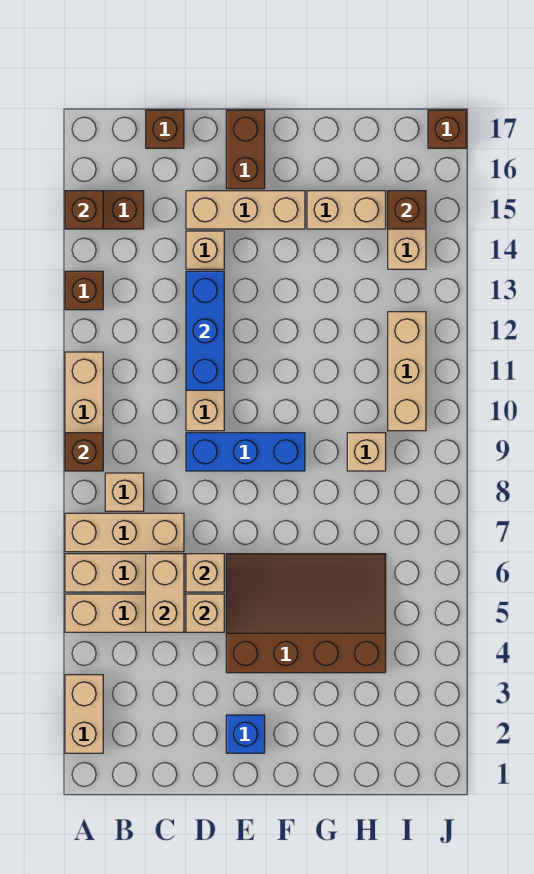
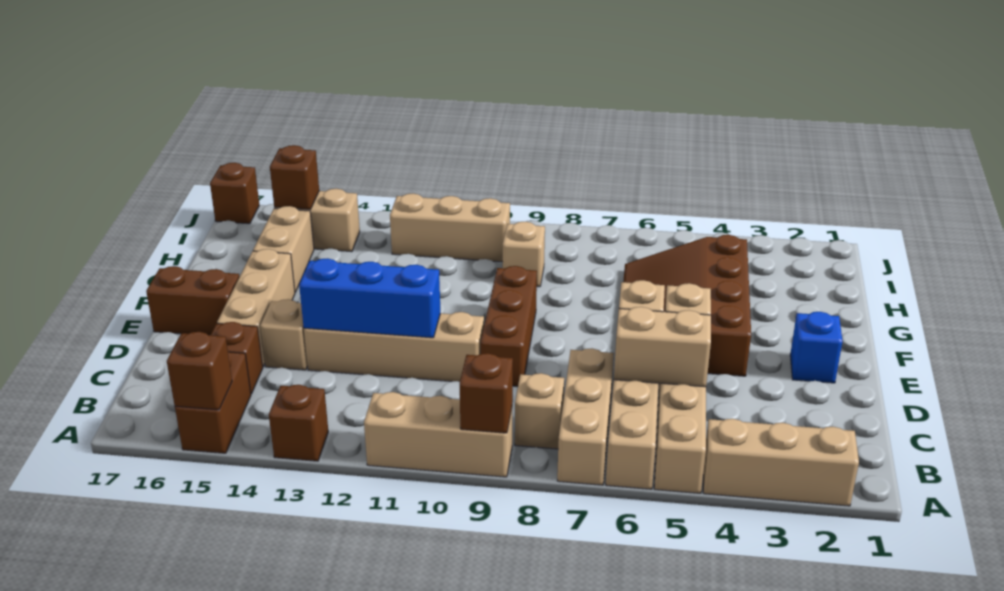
tan 1x2 brick [65,675,103,753] -> tan 1x3 brick [703,419,859,506]
brown 1x1 brick [146,110,184,148] -> brown 1x1 brick moved to [211,322,263,394]
blue 1x3 brick [186,433,305,471] -> brown 1x3 brick [481,266,537,386]

